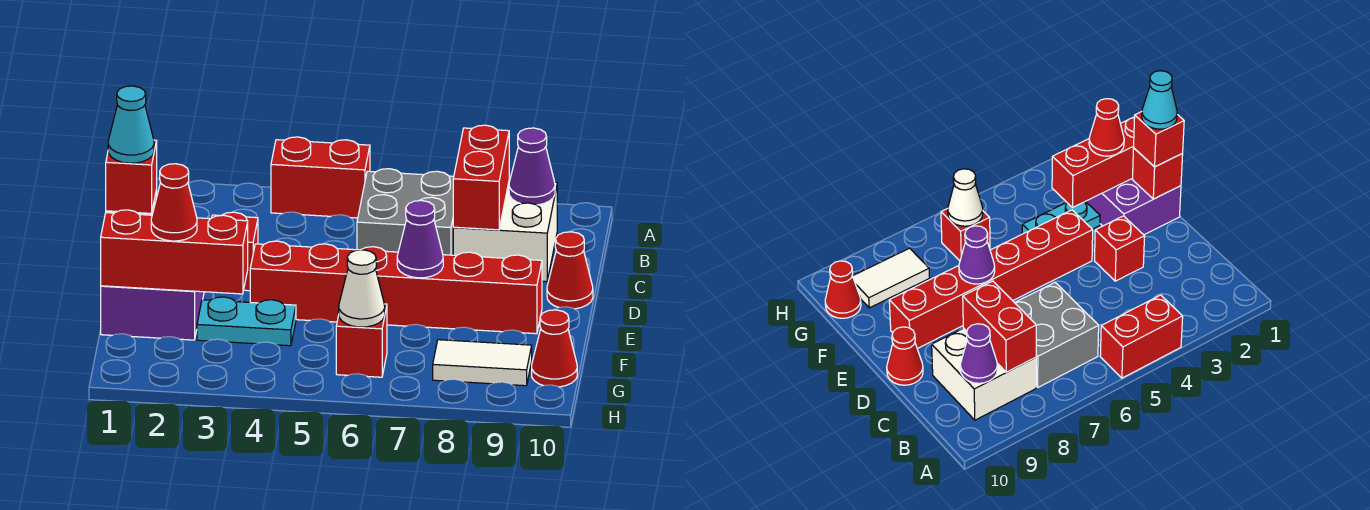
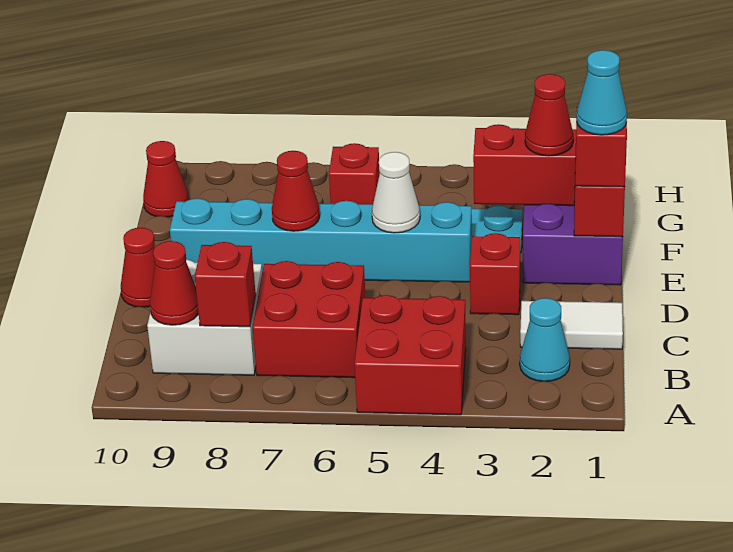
red 1x2 brick [271,137,370,218] -> red 2x2 brick [355,295,466,415]
none -> cyan 1x1 cone [520,298,570,381]
grey 2x2 brick [357,169,454,255] -> red 2x2 brick [253,261,366,378]
red 1x2 brick [453,125,509,230] -> red 1x1 brick [195,242,256,327]
purple 1x1 cone [509,128,555,205] -> red 1x1 cone [150,241,199,325]
red 1x6 brick [250,241,542,334] -> cyan 1x6 brick [170,198,472,282]
purple 1x1 cone [397,201,443,278] -> red 1x1 cone [272,151,320,231]
white 1x1 cone [339,250,385,327] -> white 1x1 cone moved to [372,152,420,233]
white 1x2 tile [433,340,532,386] -> white 1x2 tile moved to [520,301,623,349]

